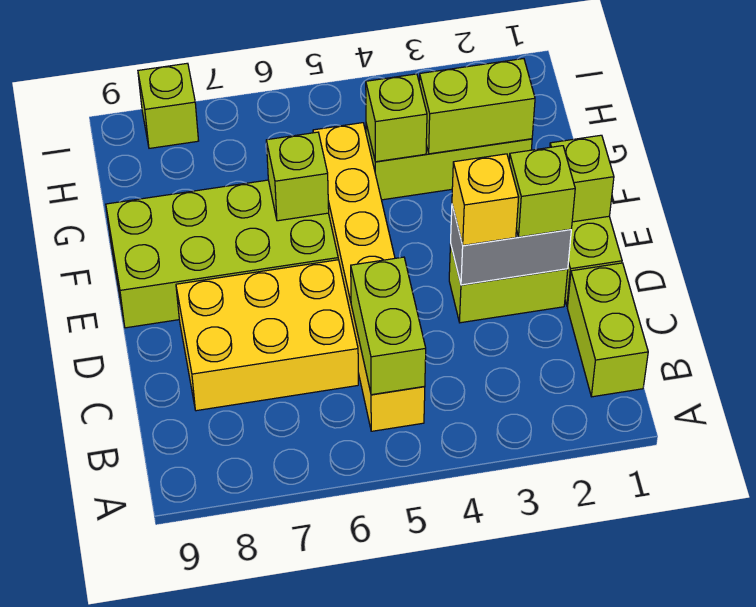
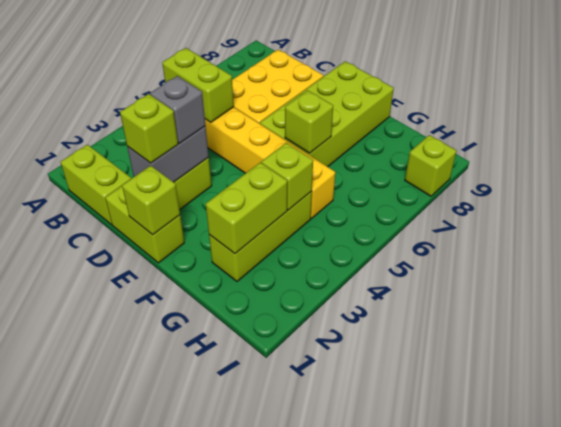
yellow 1x1 brick [452,154,519,245] -> grey 1x1 brick [150,76,205,143]

